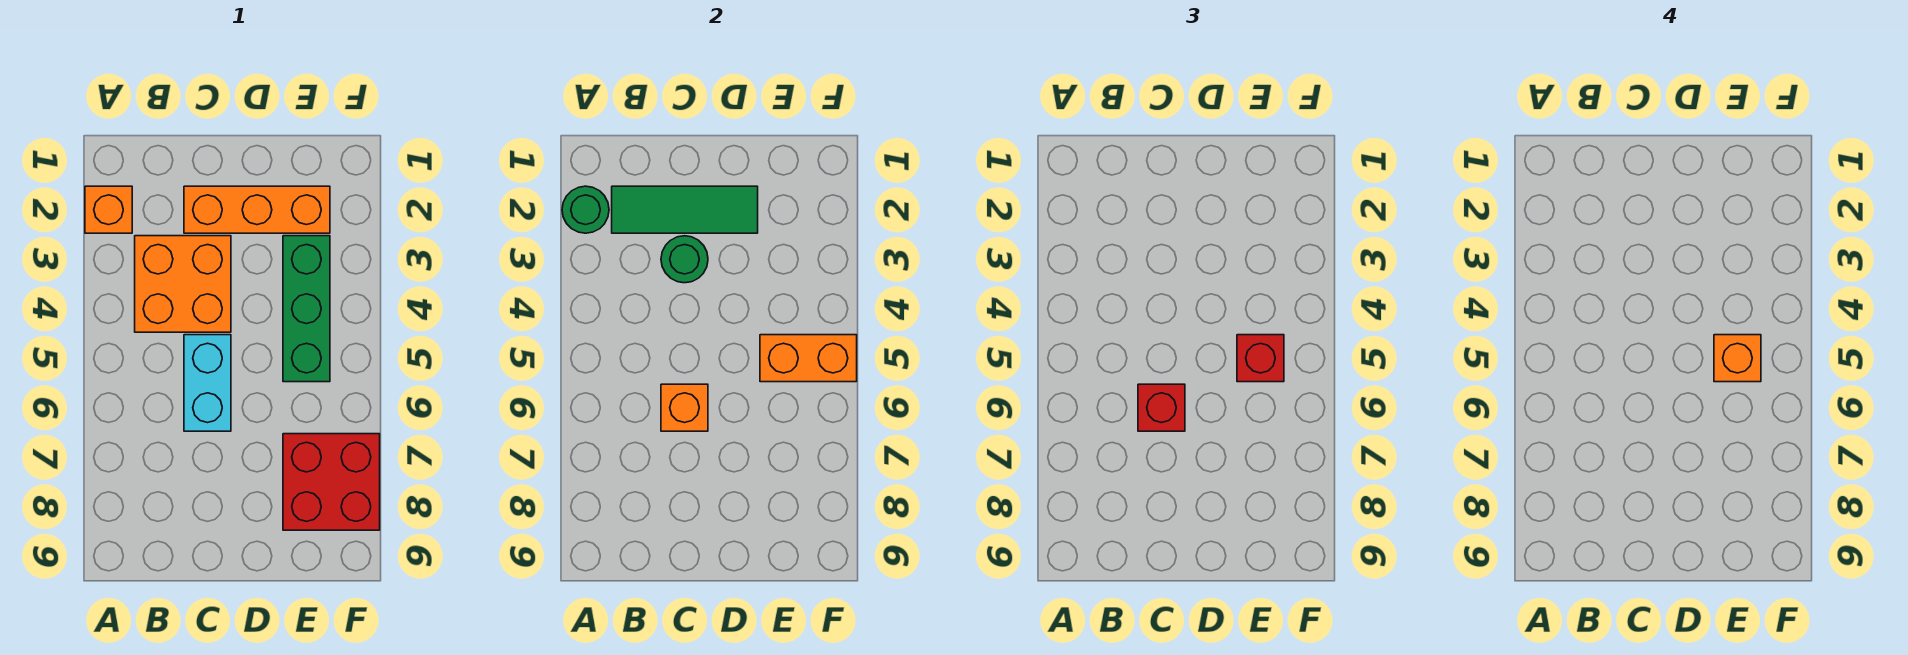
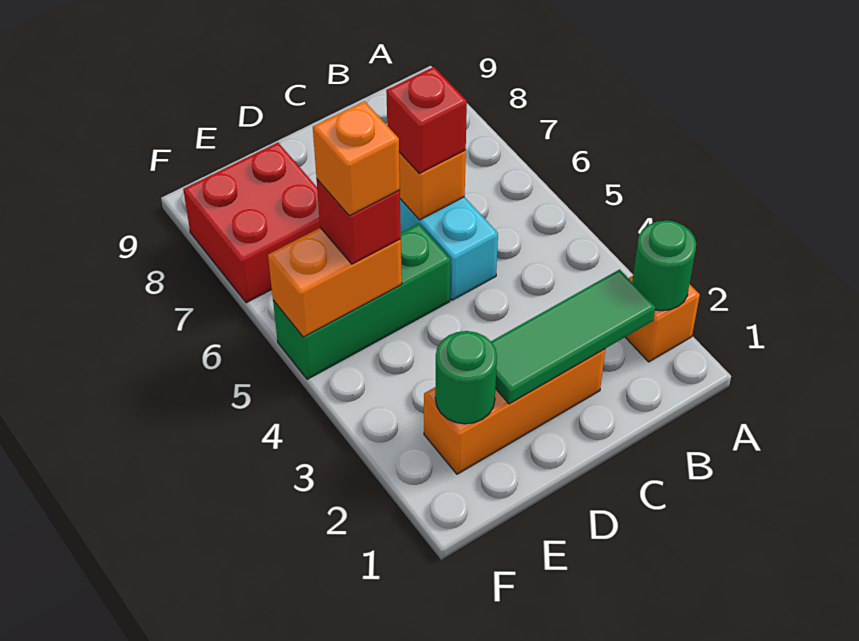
orange 2x2 brick [135,236,231,332] -> none
green 1x1 round brick [661,236,708,283] -> green 1x1 round brick moved to [435,331,497,424]
green 1x3 brick [283,236,330,382] -> green 1x3 brick turned to [273,224,450,379]

